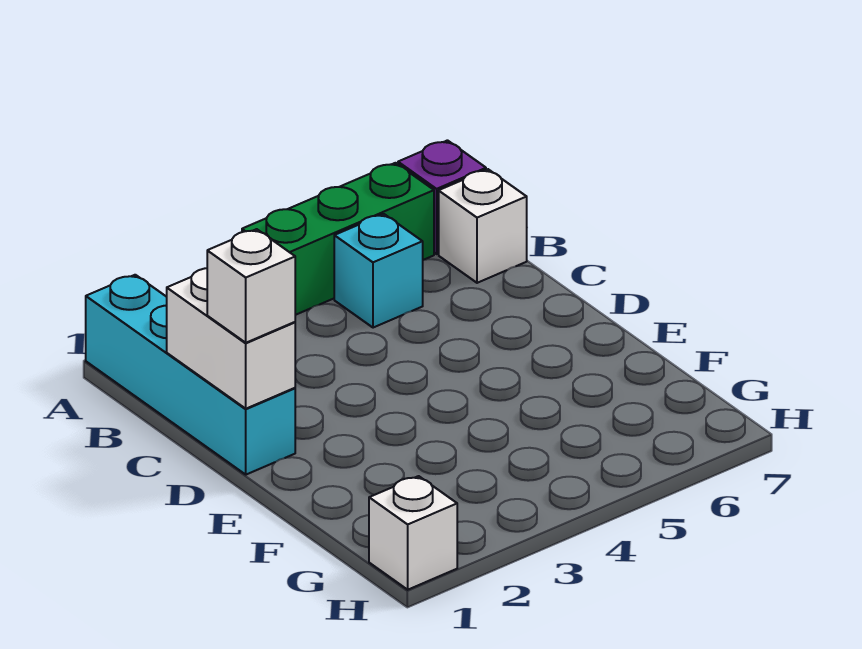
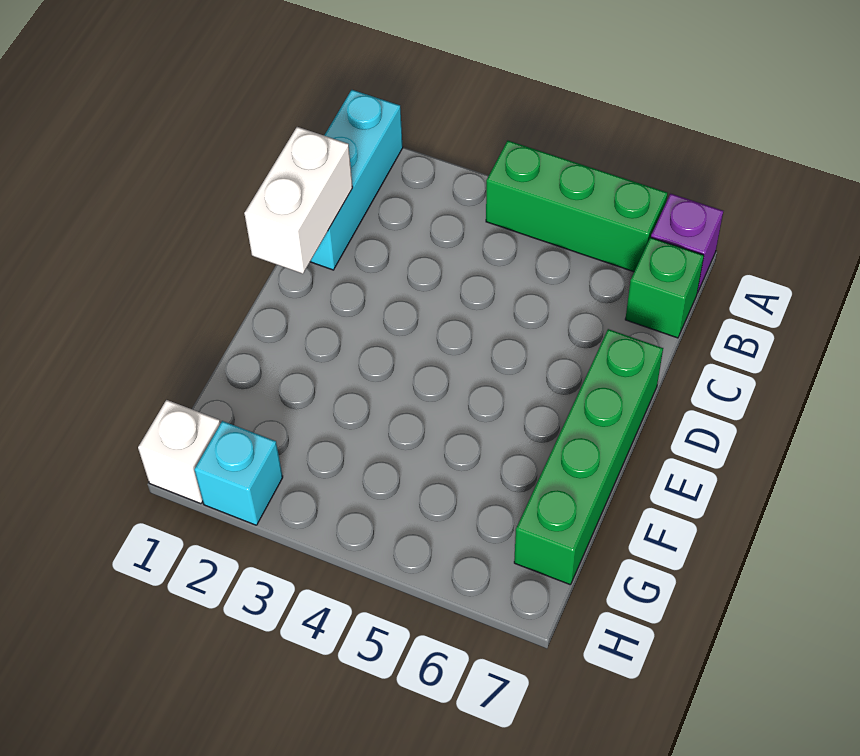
cyan 1x4 brick [86,275,295,475] -> cyan 1x3 brick [310,90,403,270]
cyan 1x1 brick [334,214,423,328] -> cyan 1x1 brick moved to [194,421,283,525]
white 1x1 brick [439,169,527,283] -> green 1x1 brick [625,237,704,338]
white 1x1 brick [207,229,295,343] -> none
none -> green 1x4 brick [514,329,663,585]

